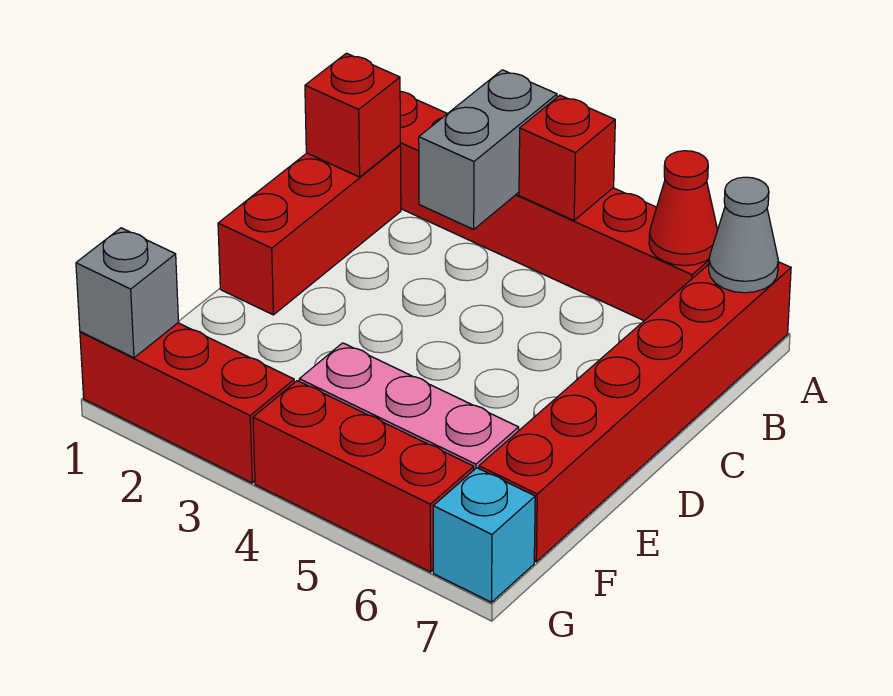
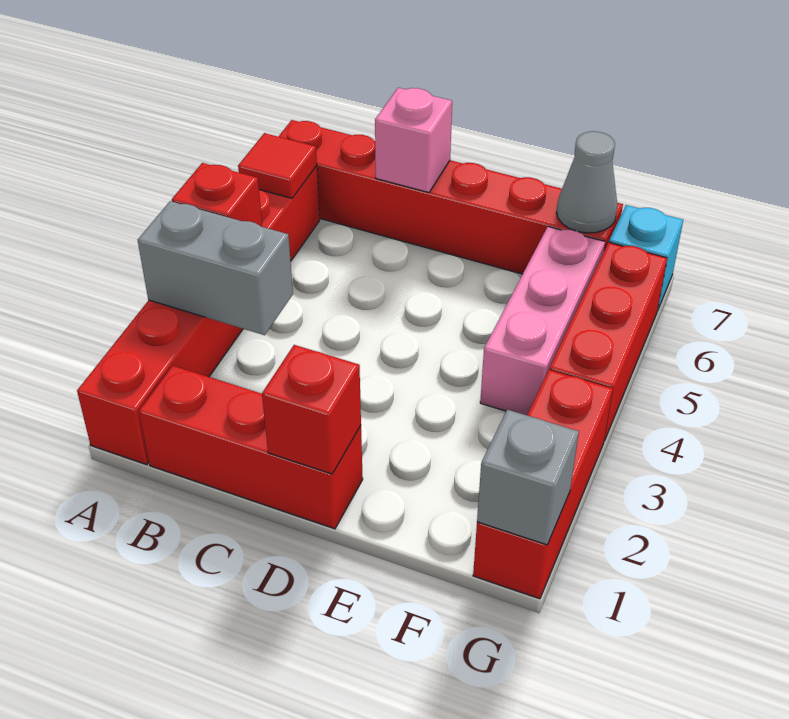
red 1x1 cone [649,151,718,266] -> red 1x1 tile [238,133,317,198]
grey 1x1 cone [709,177,778,293] -> grey 1x1 cone moved to [557,131,617,233]
red 1x1 brick [305,53,400,177] -> red 1x1 brick moved to [262,345,361,474]
none -> pink 1x1 brick [375,88,452,193]

